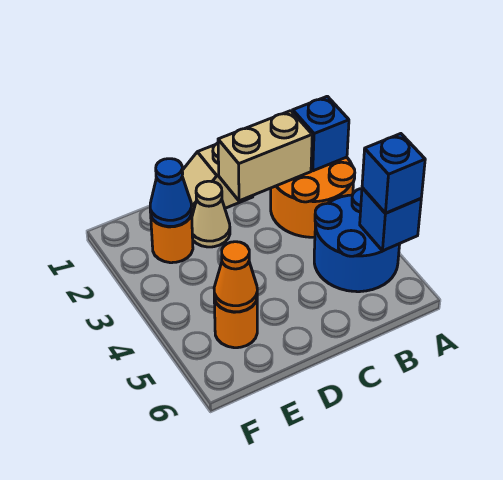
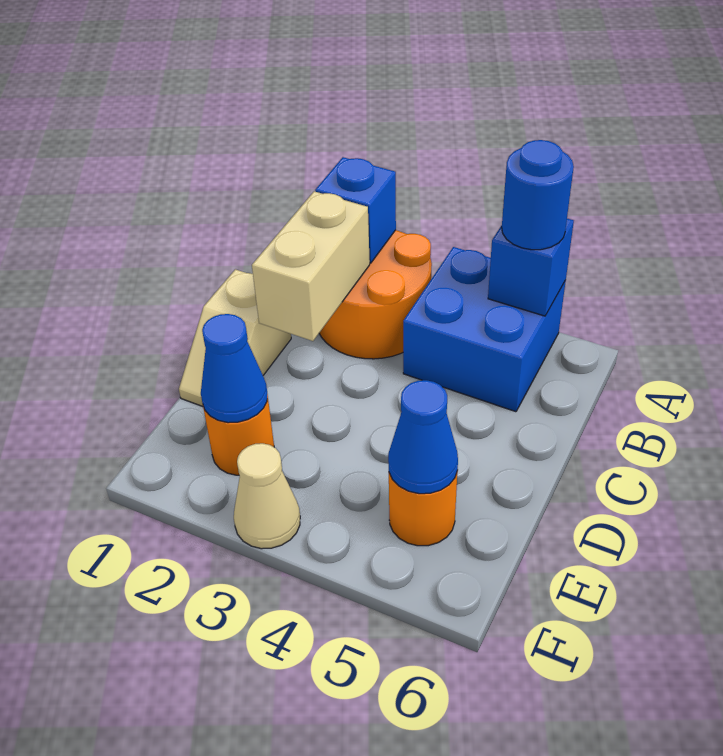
blue 2x2 round brick [314,189,400,292] -> blue 2x2 brick [403,247,566,412]
blue 1x1 brick [362,134,425,213] -> blue 1x1 round brick [502,140,574,250]
tan 1x1 cone [192,181,230,247] -> tan 1x1 cone moved to [234,443,300,549]
orange 1x1 cone [214,242,257,312] -> blue 1x1 cone [388,380,458,494]

